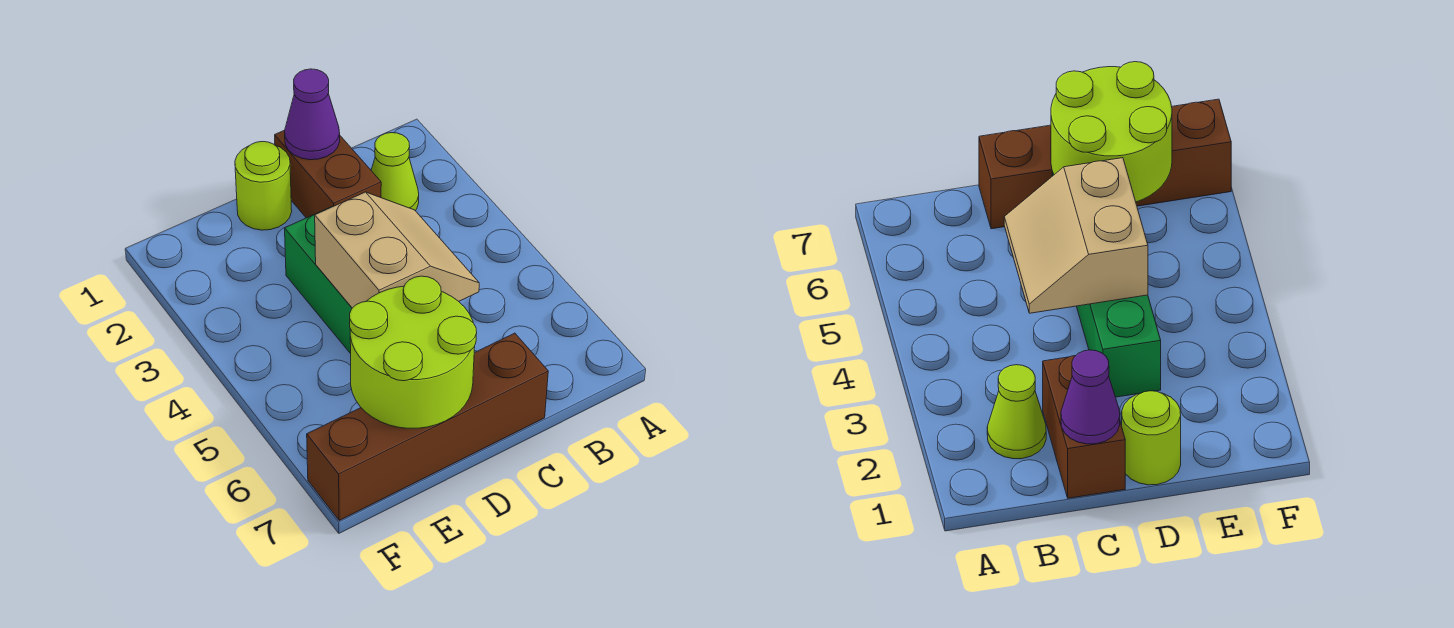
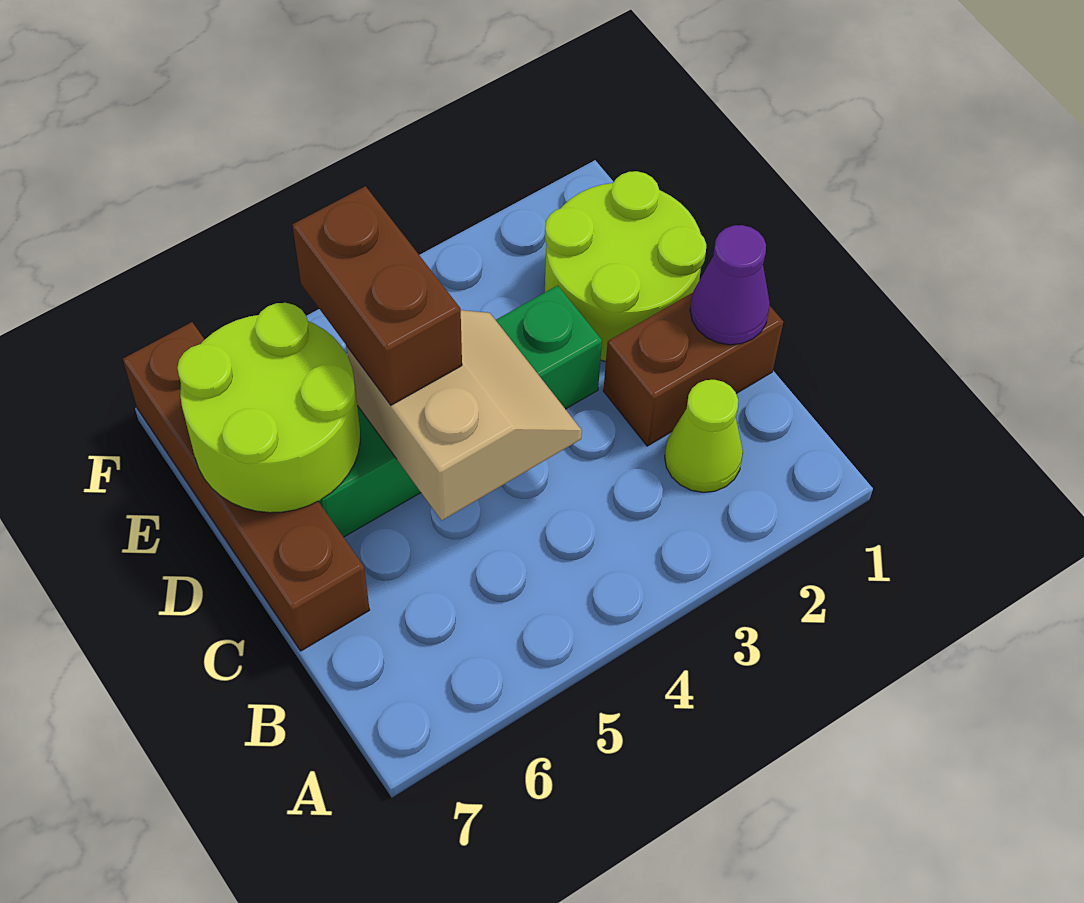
tan 2x2 slope [315,192,479,308] -> tan 2x2 slope turned to [346,310,582,520]
lime 1x1 round brick [235,142,292,230] -> lime 2x2 round brick [545,171,706,361]
none -> brown 1x2 brick [292,186,462,405]

